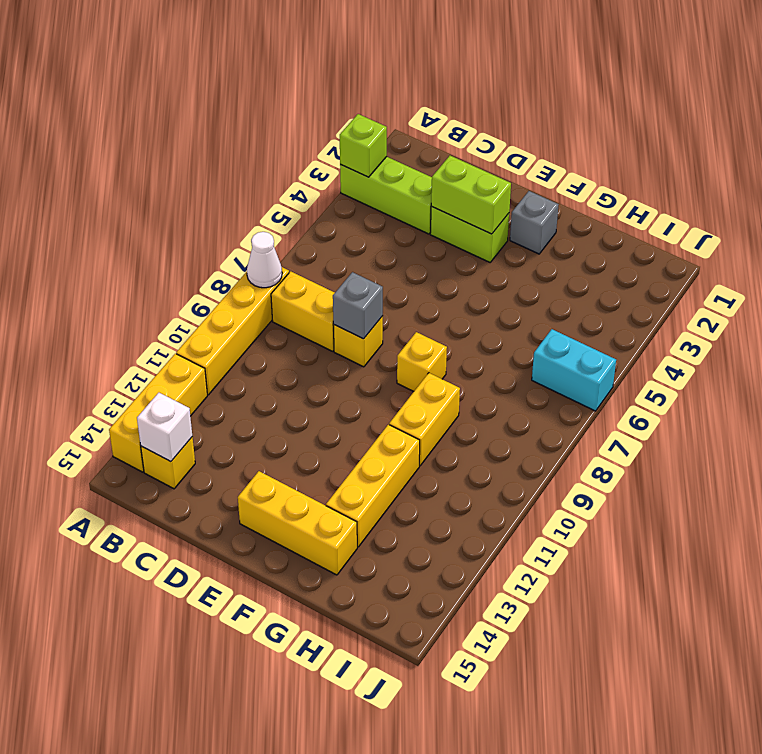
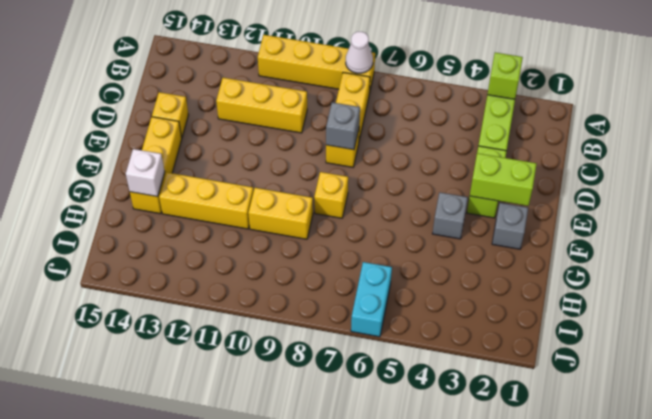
yellow 1x3 brick [109,354,207,472] -> yellow 1x3 brick moved to [216,78,307,133]
yellow 1x1 brick [141,437,195,489] -> yellow 1x1 brick moved to [152,92,188,138]
white 1x1 brick [137,393,192,462] -> white 1x1 brick moved to [126,149,165,197]
lime 1x2 brick [431,156,511,234] -> lime 1x2 brick turned to [470,153,536,206]
none -> grey 1x1 brick [433,193,468,239]

